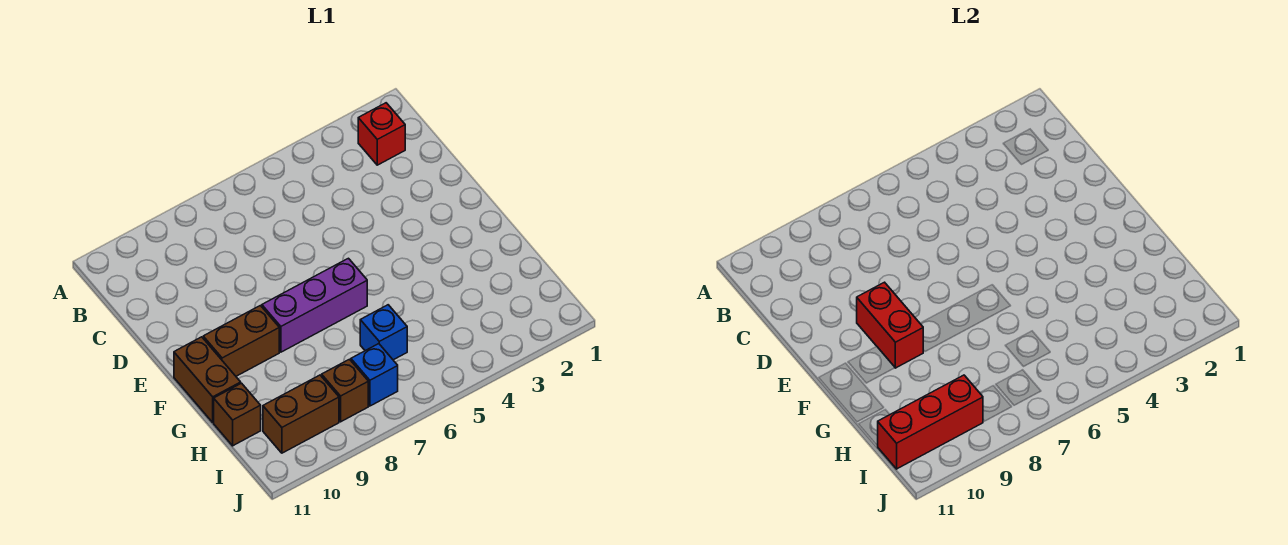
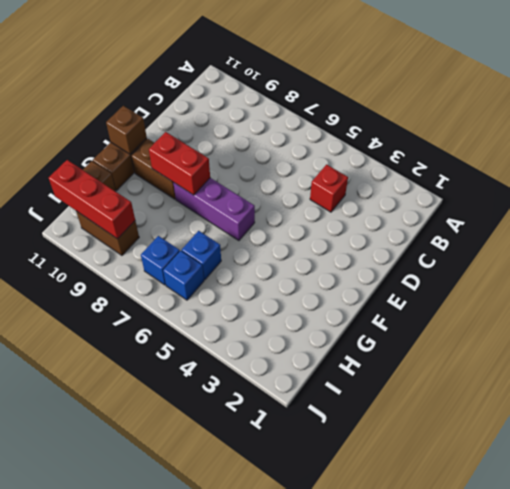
red 1x1 brick [358,103,405,165] -> red 1x1 brick moved to [310,164,348,212]
red 1x2 brick [857,282,923,368] -> red 1x2 brick turned to [149,132,210,195]
none -> blue 1x1 brick [163,251,204,300]
brown 1x1 brick [322,359,368,422] -> brown 1x1 brick moved to [106,106,147,154]

